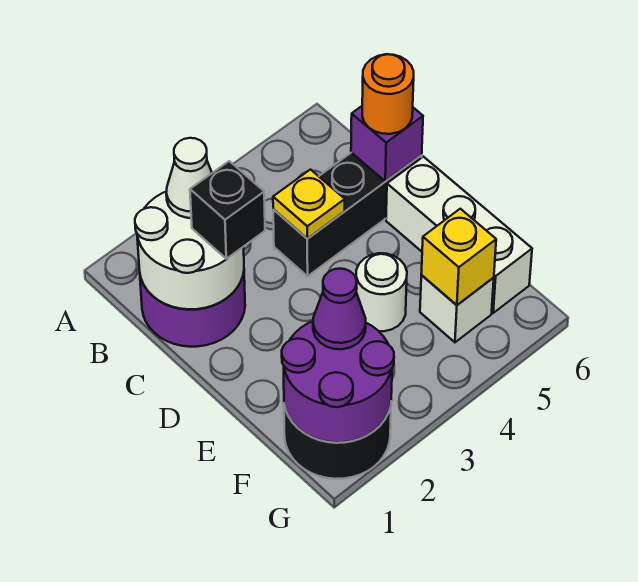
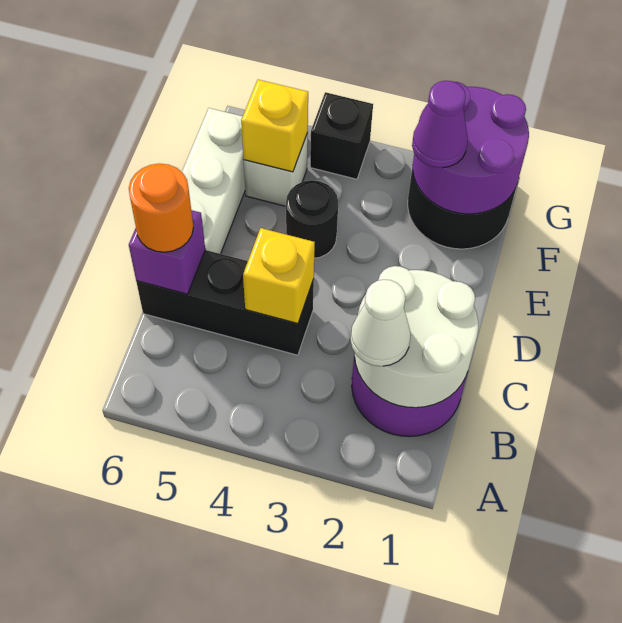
black 1x1 brick [190,161,265,259] -> black 1x1 brick moved to [310,92,373,179]
yellow 1x1 plate [273,170,345,239] -> yellow 1x1 brick [243,228,315,324]
white 1x1 round brick [356,253,407,331] -> black 1x1 round brick [286,180,338,258]

